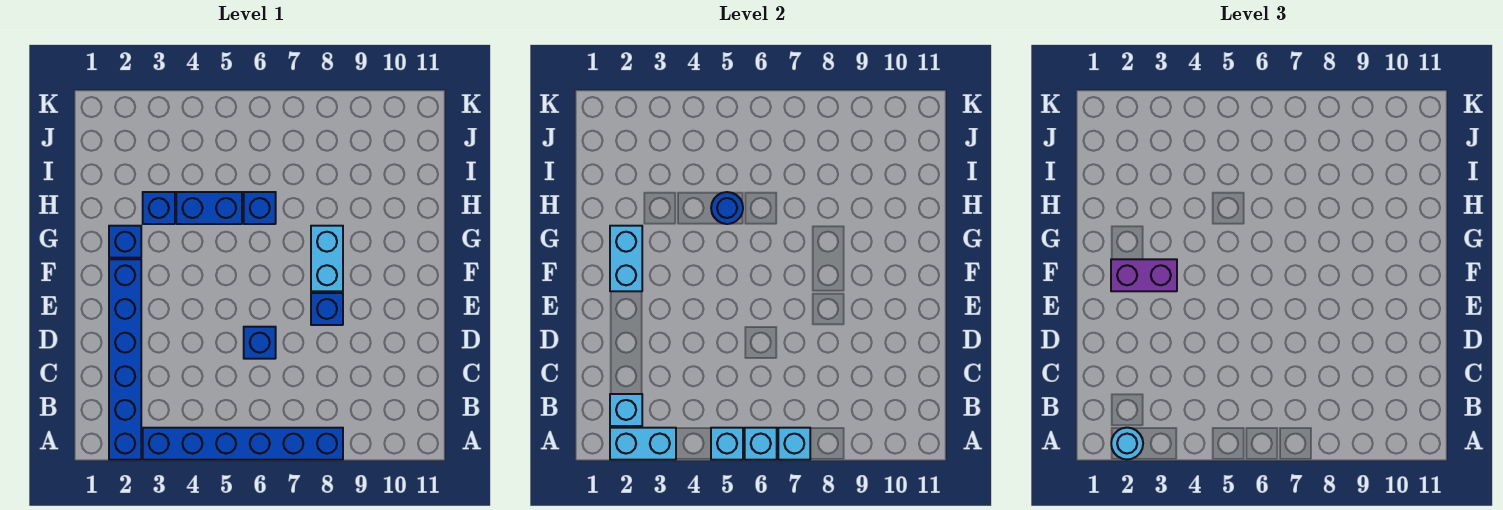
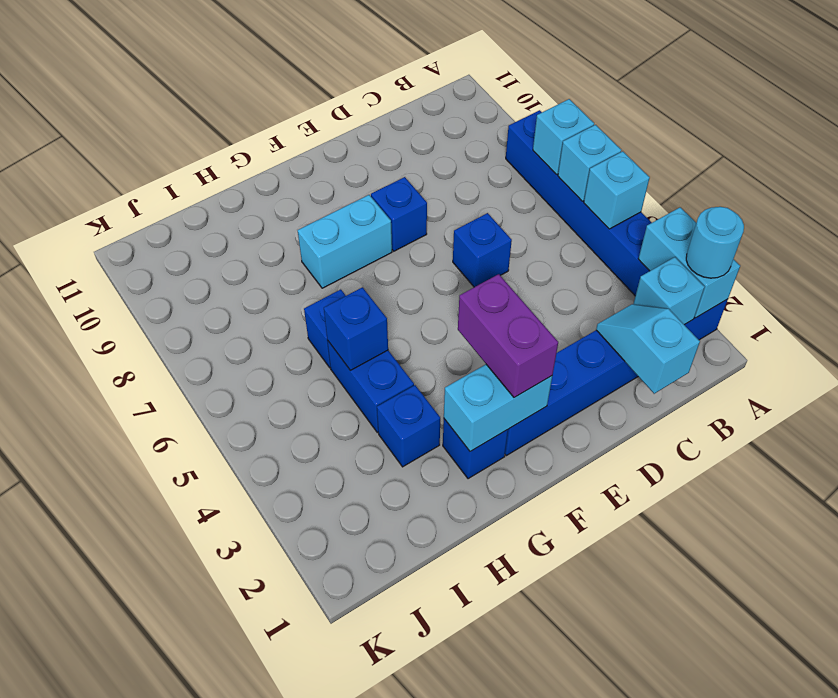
none -> cyan 1x2 slope [596,304,700,394]
blue 1x1 round brick [711,192,743,224] -> blue 1x1 brick [324,287,388,371]

